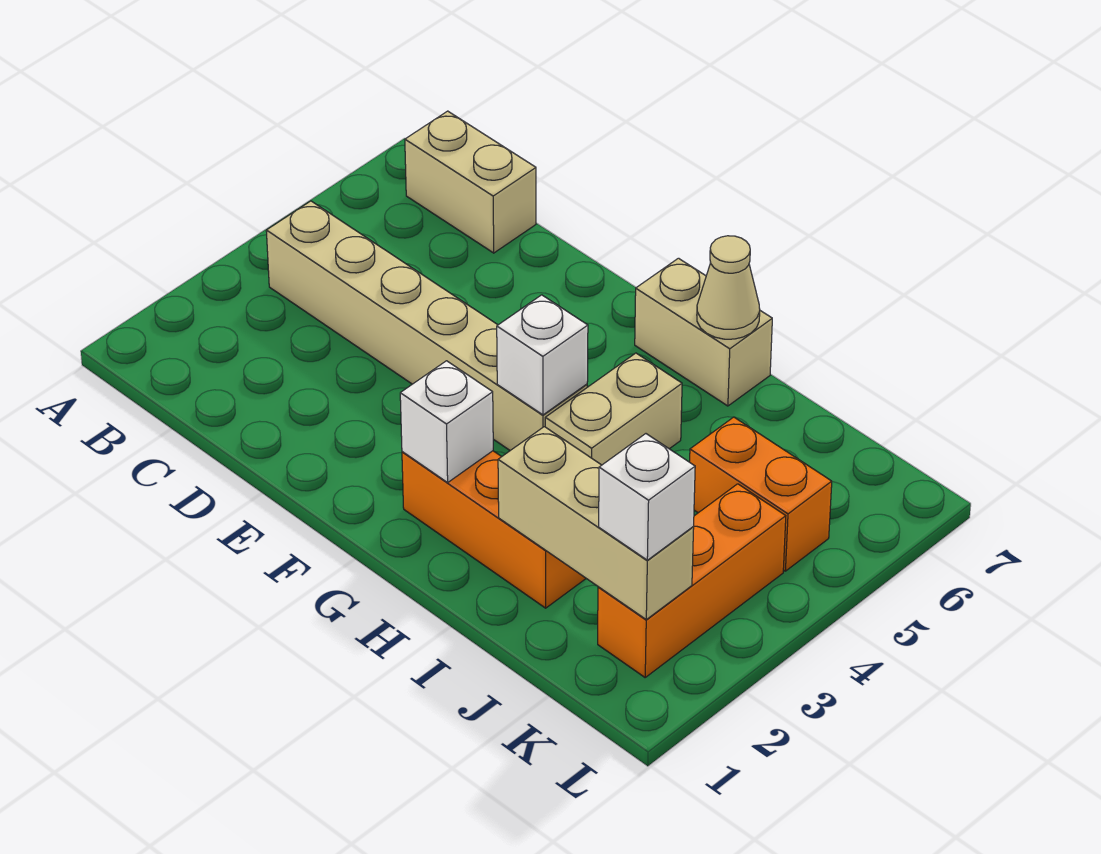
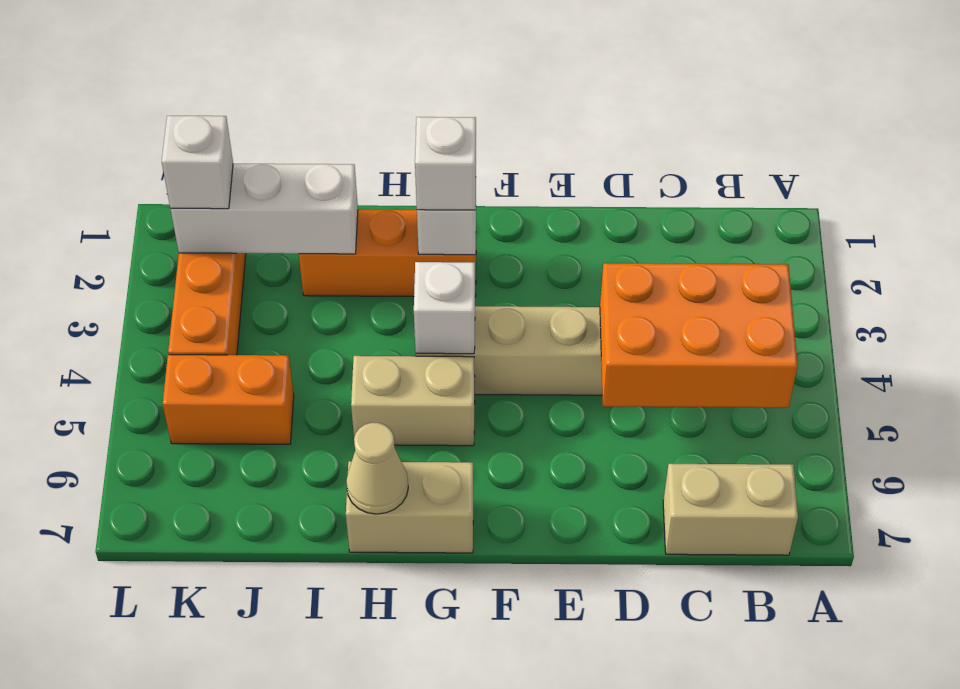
none -> orange 2x3 brick [600,263,798,408]
none -> white 1x1 brick [415,117,476,210]
tan 1x2 brick [545,353,682,465] -> tan 1x2 brick turned to [351,356,475,446]
tan 1x3 brick [498,427,694,619] -> white 1x3 brick [171,164,358,254]

